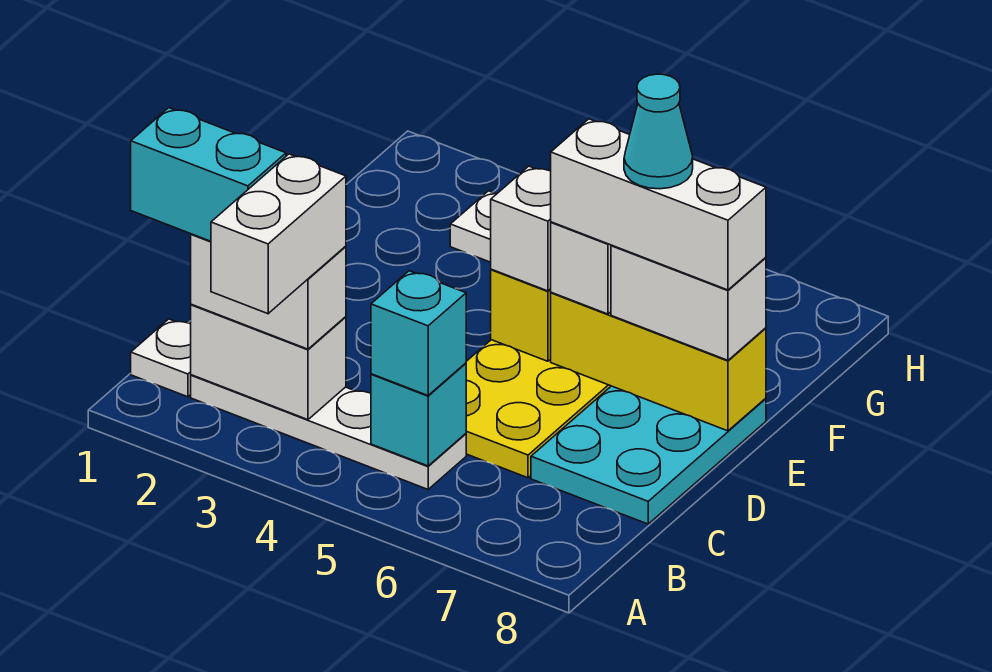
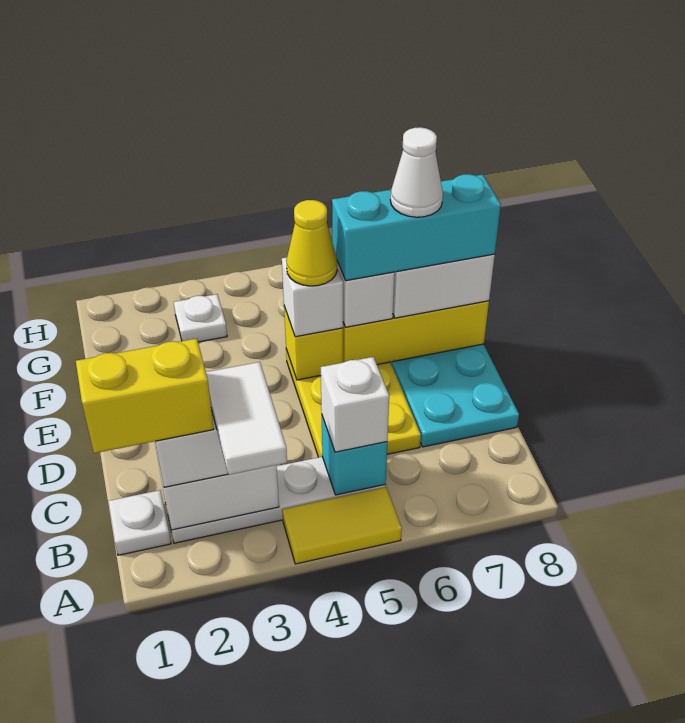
white 1x2 brick [211,154,346,314] -> white 1x2 tile [206,362,287,475]
none -> yellow 1x2 tile [282,487,402,564]
cyan 1x2 brick [131,108,286,241] -> yellow 1x2 brick [76,338,214,453]
cyan 1x1 brick [371,271,466,395] -> white 1x1 brick [321,357,389,452]
none -> yellow 1x1 cone [286,200,337,286]
white 1x3 brick [551,119,766,290] -> cyan 1x3 brick [332,174,501,281]
cyan 1x1 cone [624,74,693,189] -> white 1x1 cone [390,127,443,217]

